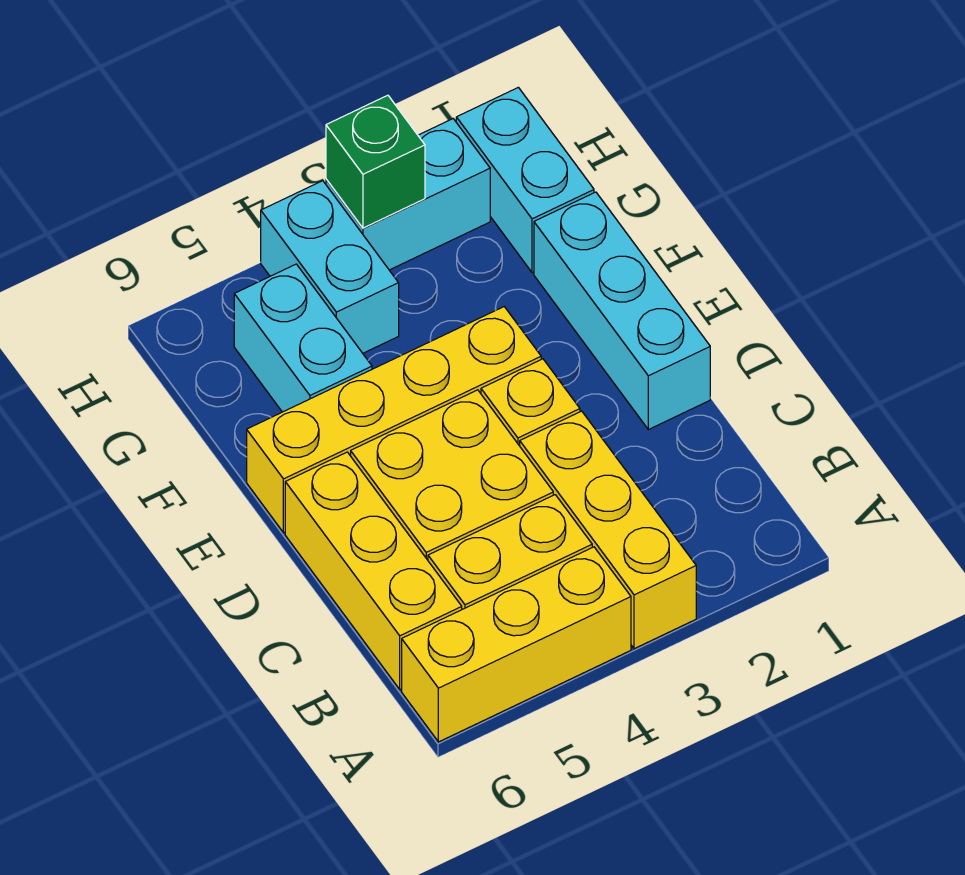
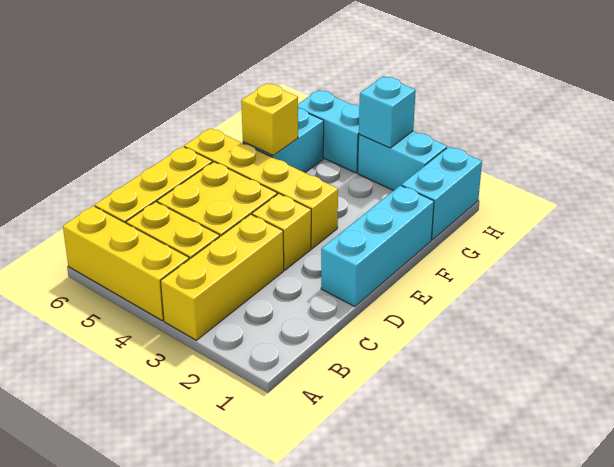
none -> yellow 1x1 brick [241,83,298,155]
cyan 1x2 brick [261,181,399,353] -> cyan 1x2 brick turned to [298,90,359,173]
green 1x1 brick [326,95,425,228] -> cyan 1x1 brick [359,76,416,148]

